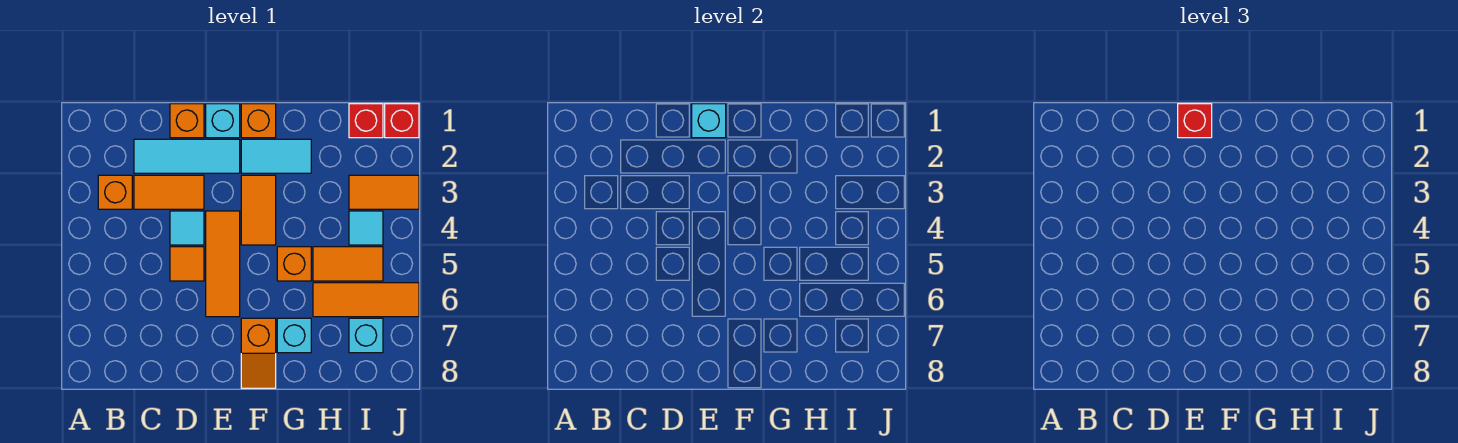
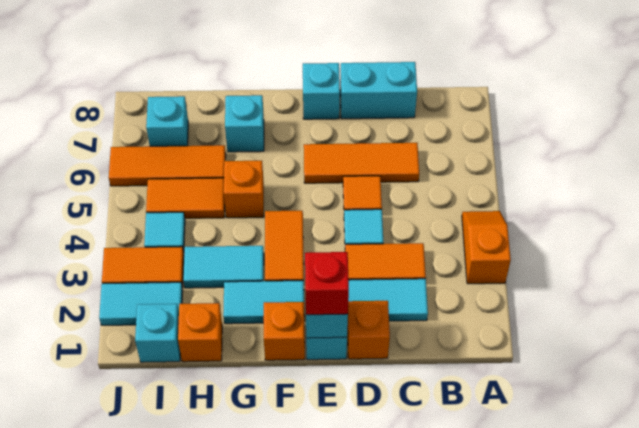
orange 1x1 brick [98,175,132,209] -> orange 1x1 brick moved to [178,303,222,362]
none -> cyan 1x2 brick [340,62,417,119]
orange 1x3 tile [206,211,240,317] -> orange 1x3 tile turned to [304,143,419,183]
none -> cyan 1x1 brick [303,63,340,119]
orange 1x2 slope [241,318,276,388] -> orange 1x2 slope moved to [462,211,511,284]
none -> cyan 1x2 tile [183,246,264,288]
red 1x1 brick [349,104,383,138] -> cyan 1x1 brick [135,304,180,362]
none -> cyan 1x2 tile [99,282,183,325]
red 1x1 brick [385,104,419,138] -> none

